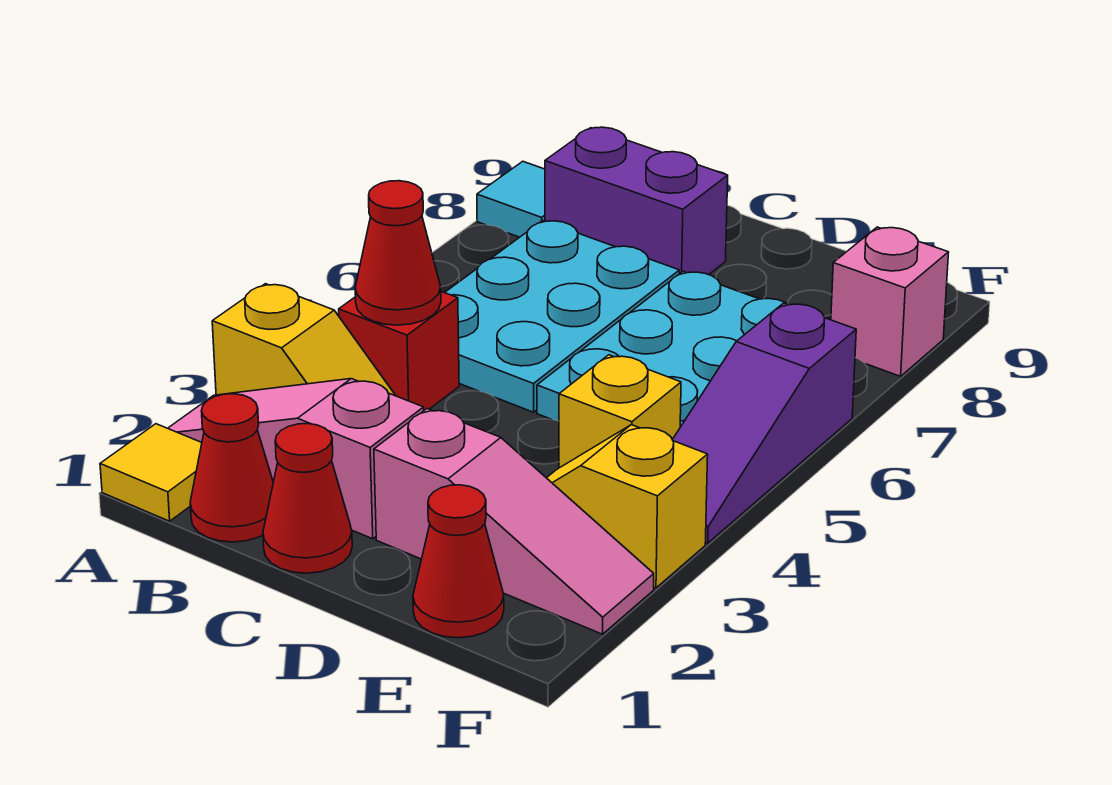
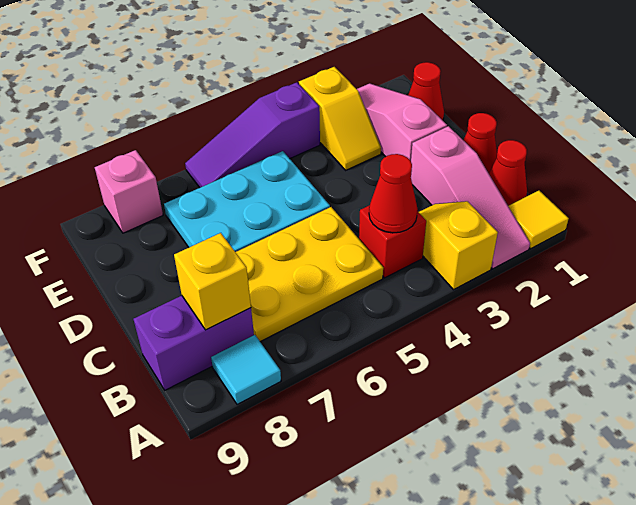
cyan 2x3 plate [445,221,679,412] -> yellow 2x3 plate [236,207,383,342]
purple 1x2 brick [545,127,728,275] -> purple 1x2 brick turned to [134,296,254,390]
yellow 1x1 brick [559,355,681,468] -> yellow 1x1 brick moved to [174,233,251,330]
purple 1x3 slope [672,303,856,543] -> purple 1x3 slope turned to [185,82,320,188]

